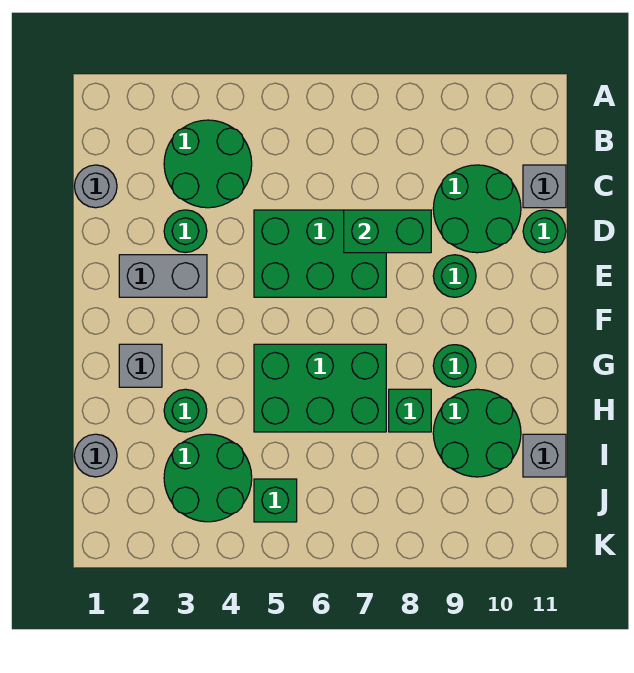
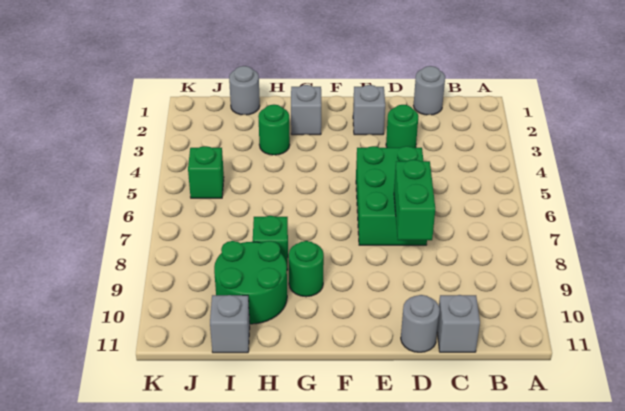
green 2x2 round brick [164,120,252,208] -> none
green 2x2 round brick [433,165,521,253] -> none
green 1x1 round brick [523,210,566,253] -> grey 1x1 round brick [401,295,440,352]
grey 1x2 brick [119,255,207,297] -> grey 1x1 brick [353,85,385,135]
green 1x1 round brick [433,255,476,297] -> none
green 2x3 brick [254,344,386,432] -> none
green 2x2 round brick [164,434,252,522] -> none

